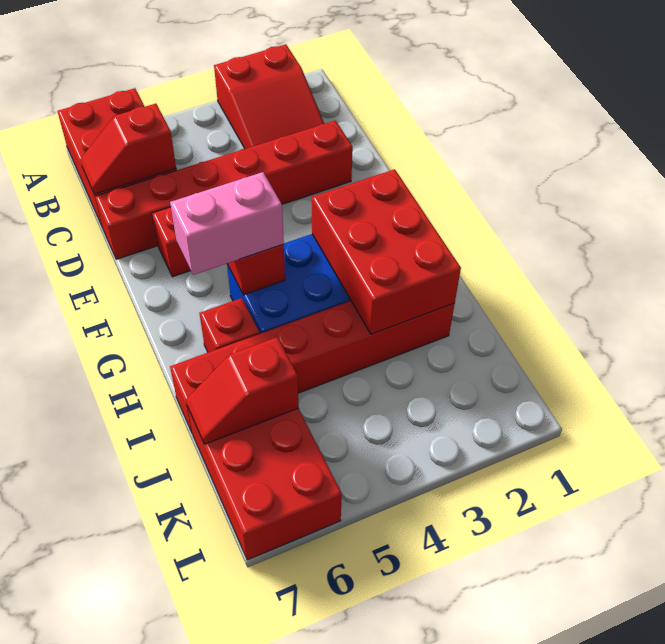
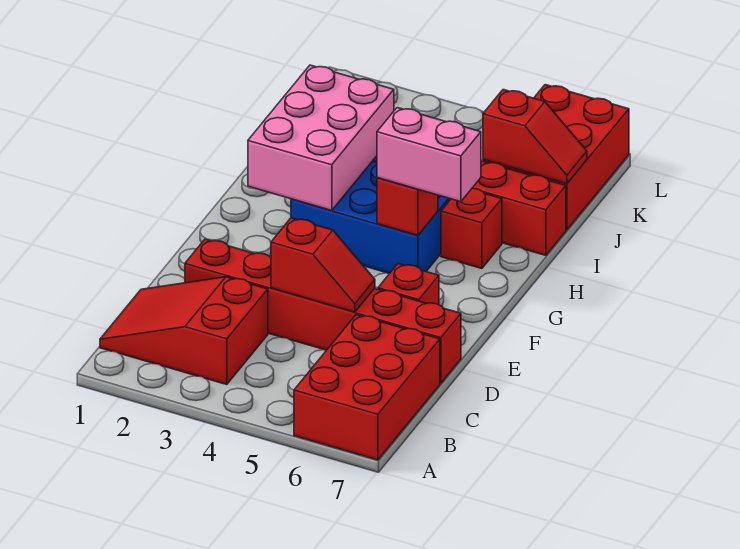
red 2x3 slope [214,44,324,149] -> red 2x3 slope turned to [100,277,268,385]
red 1x2 slope [80,104,176,194] -> red 1x2 slope moved to [271,218,375,312]
red 2x3 brick [312,169,461,334] -> pink 2x3 brick [248,65,394,211]

